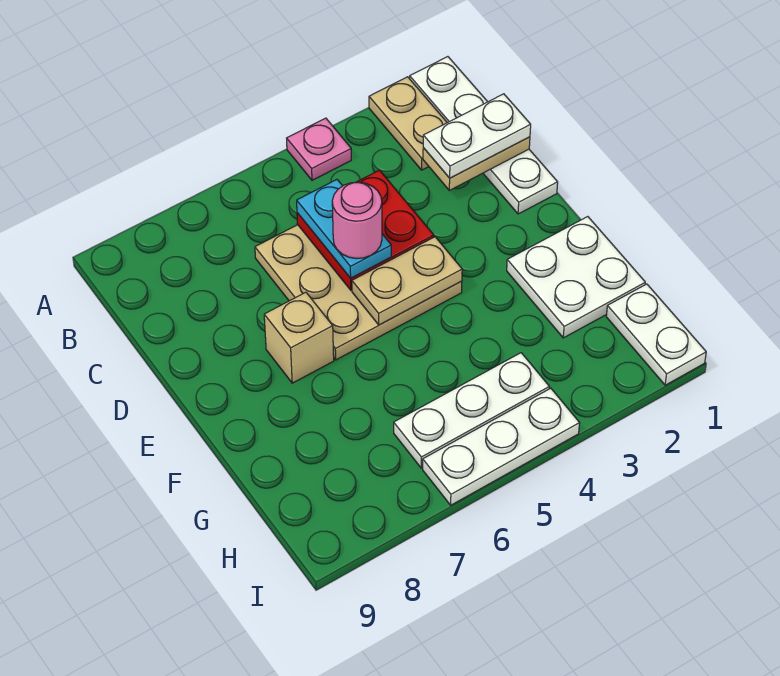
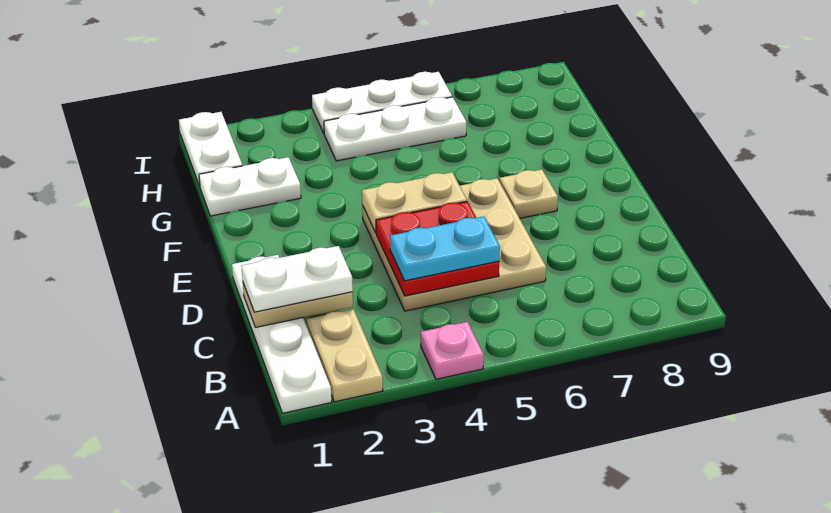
cyan 1x2 plate [297,180,391,278] -> cyan 1x2 plate turned to [390,216,500,281]
pink 1x1 round brick [332,182,382,259] -> none
tan 1x1 brick [264,292,334,383] -> tan 1x1 plate [499,169,558,218]
white 2x2 plate [507,217,645,338] -> white 1x2 plate [199,157,301,216]

